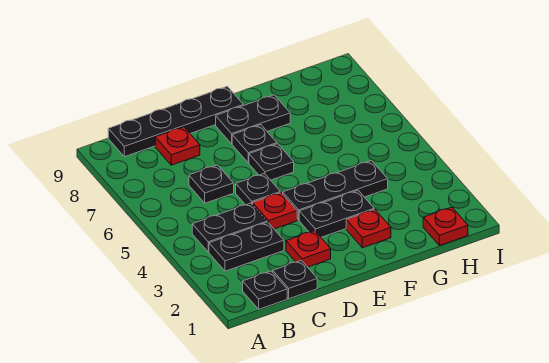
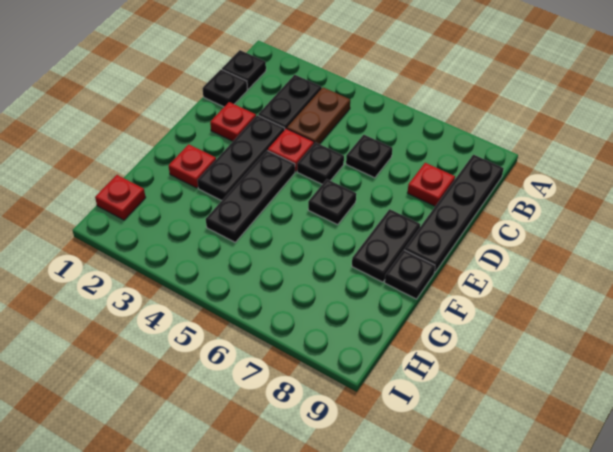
black 1x2 plate [192,203,267,252] -> brown 1x2 plate [287,87,350,144]
black 1x2 plate [299,190,374,237] -> black 1x3 plate [197,115,285,201]
black 1x1 plate [232,125,277,163] -> black 1x1 plate moved to [385,250,435,299]

